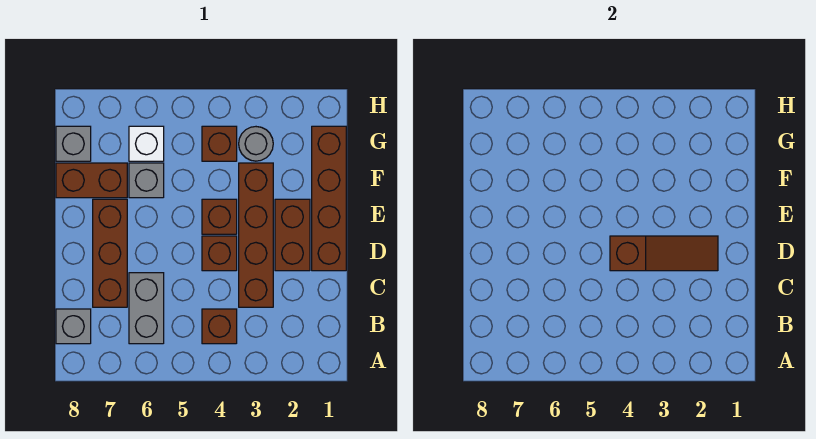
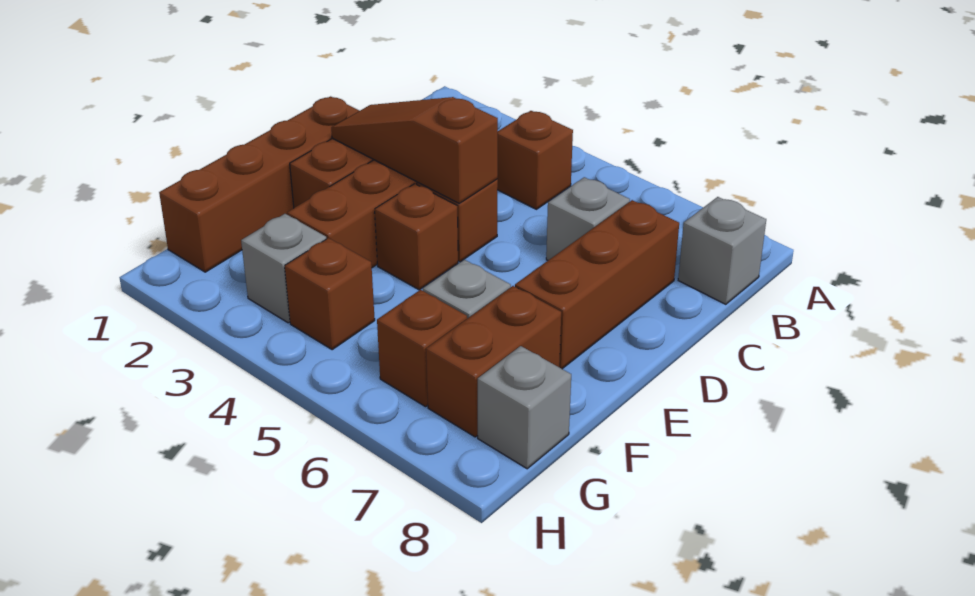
grey 1x2 brick [129,273,164,344] -> grey 1x1 brick [546,177,630,260]
brown 1x2 brick [56,163,127,198] -> brown 1x2 brick turned to [426,286,561,437]
grey 1x1 round brick [239,127,273,161] -> grey 1x1 brick [241,214,326,323]
white 1x1 brick [129,126,164,161] -> brown 1x1 brick [377,290,467,407]

